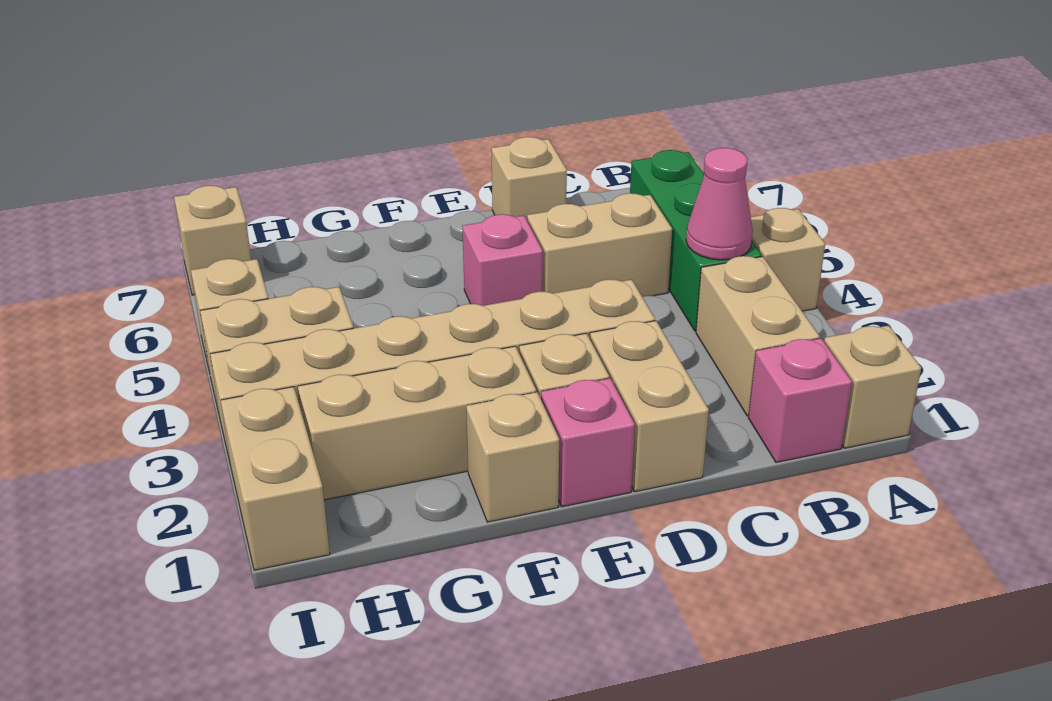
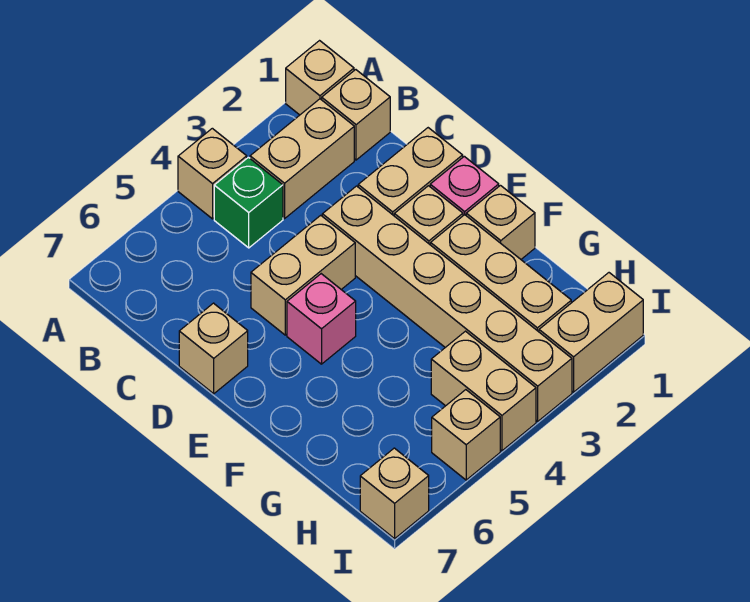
pink 1x1 brick [748,338,852,463] -> tan 1x1 brick [322,70,390,160]
green 1x3 brick [630,150,762,331] -> green 1x1 brick [214,157,283,248]
pink 1x1 cone [686,148,753,260] -> none
tan 1x2 brick [527,193,672,297] -> tan 1x2 brick turned to [251,215,355,335]

